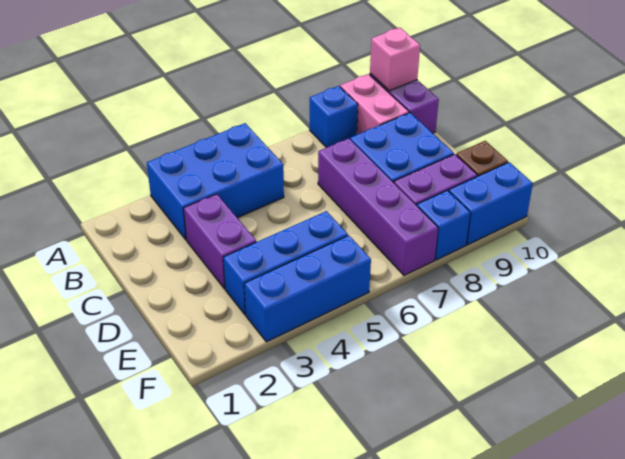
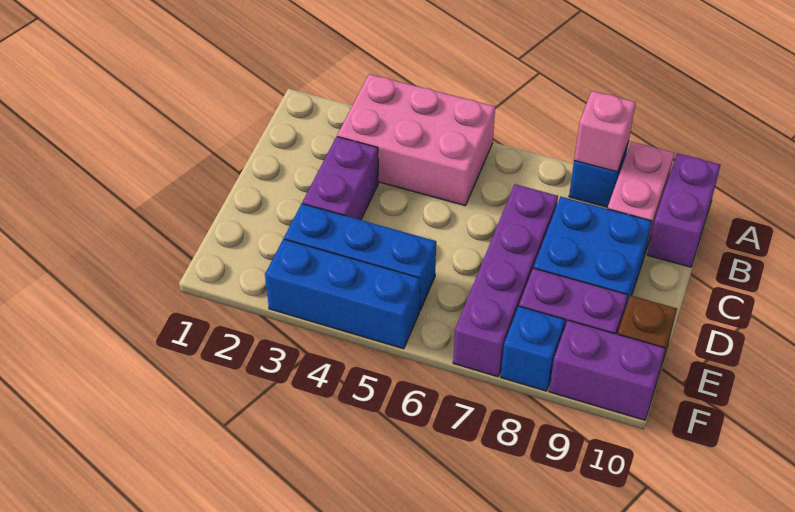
blue 2x3 brick [147,123,284,240] -> pink 2x3 brick [337,74,495,206]
pink 1x1 brick [370,28,420,91] -> pink 1x1 brick moved to [574,91,636,172]
blue 1x2 brick [449,162,533,245] -> purple 1x2 brick [549,320,665,420]

